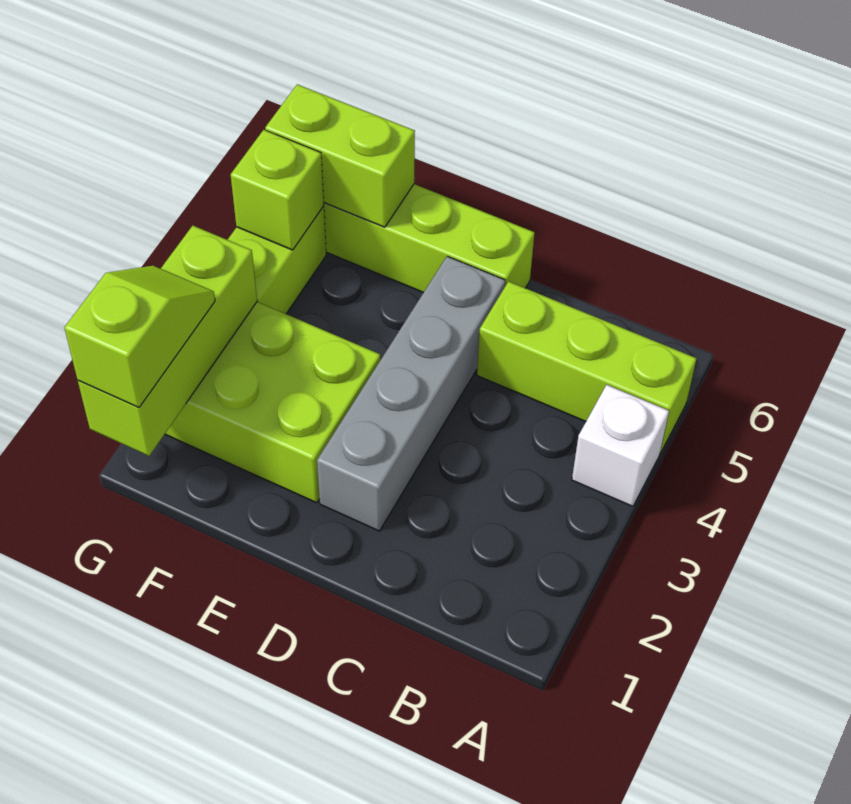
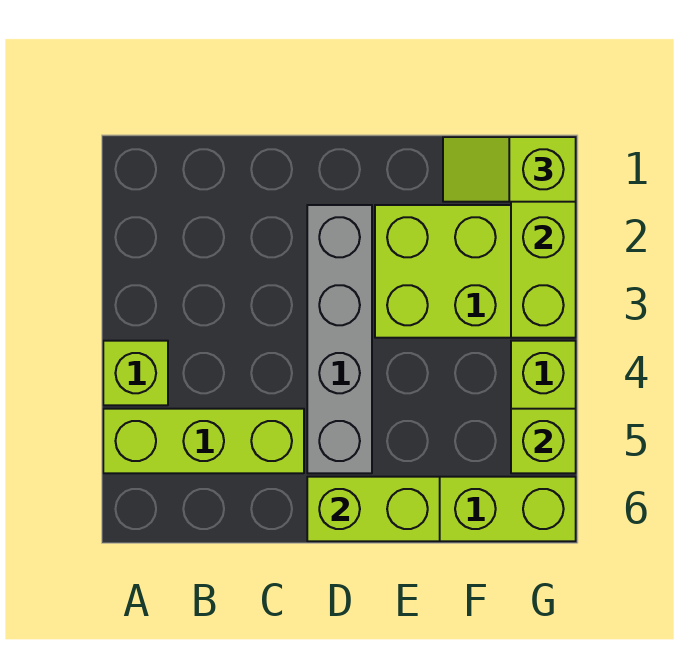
white 1x1 brick [572,385,669,506] -> lime 1x1 brick [103,341,168,405]
lime 1x2 brick [265,84,415,227] -> lime 1x2 brick moved to [307,477,440,541]
lime 1x2 slope [64,266,215,407] -> lime 1x2 slope turned to [443,137,576,202]

